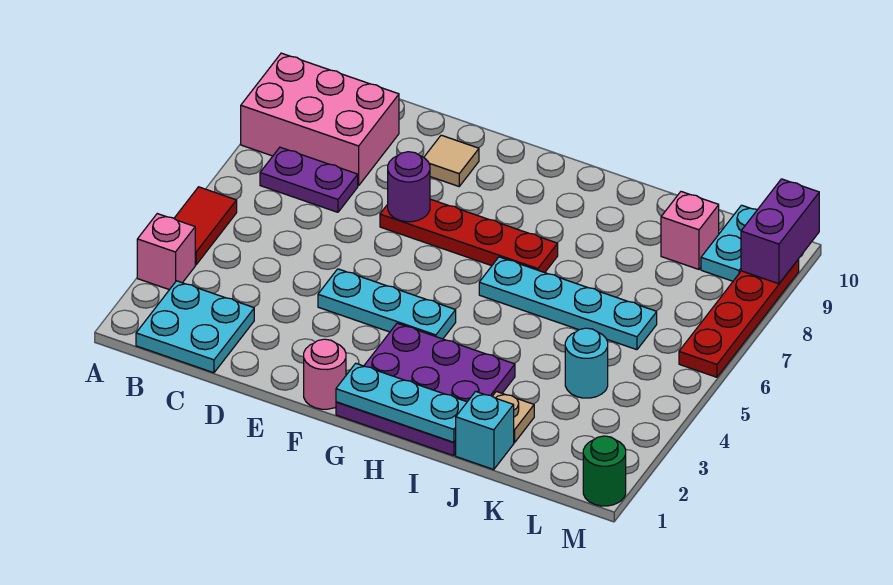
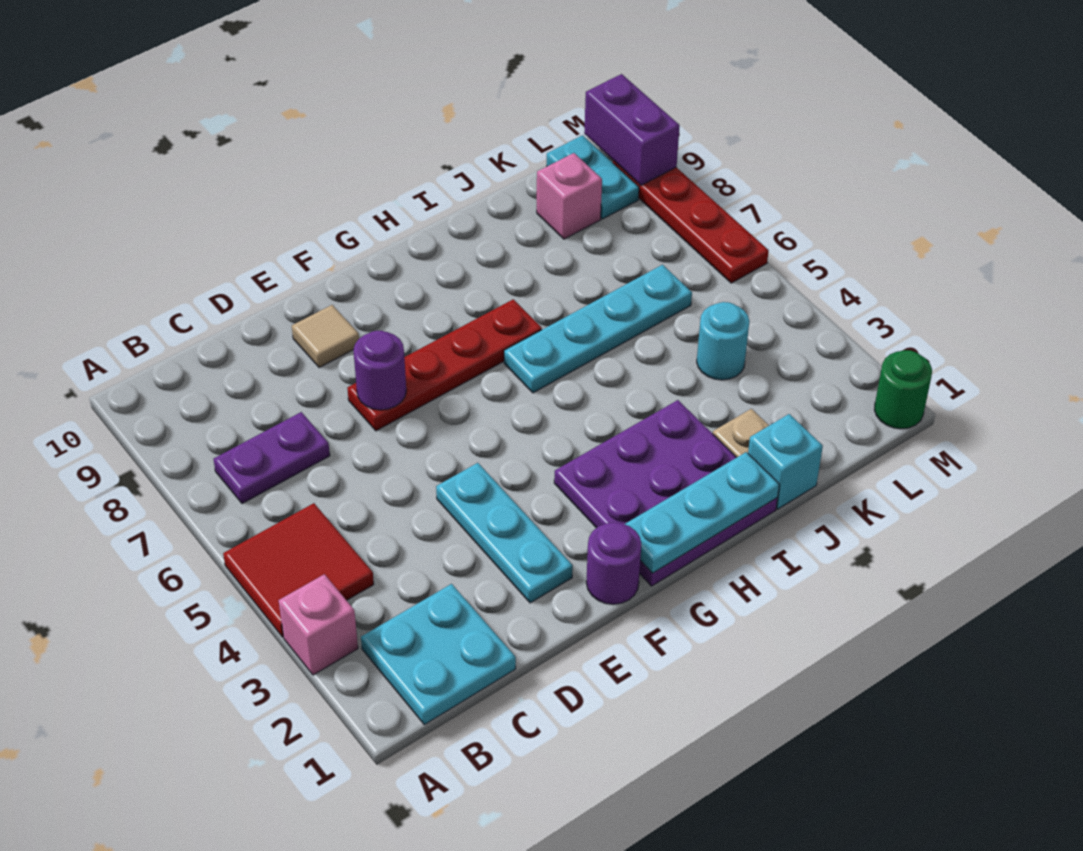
red 1x2 tile [174,187,237,265] -> red 2x2 tile [223,503,374,637]
pink 2x3 brick [241,53,399,186] -> none
cyan 1x3 plate [318,269,456,339] -> cyan 1x3 plate turned to [436,463,573,603]
pink 1x1 round brick [304,339,346,409] -> purple 1x1 round brick [586,522,641,604]

